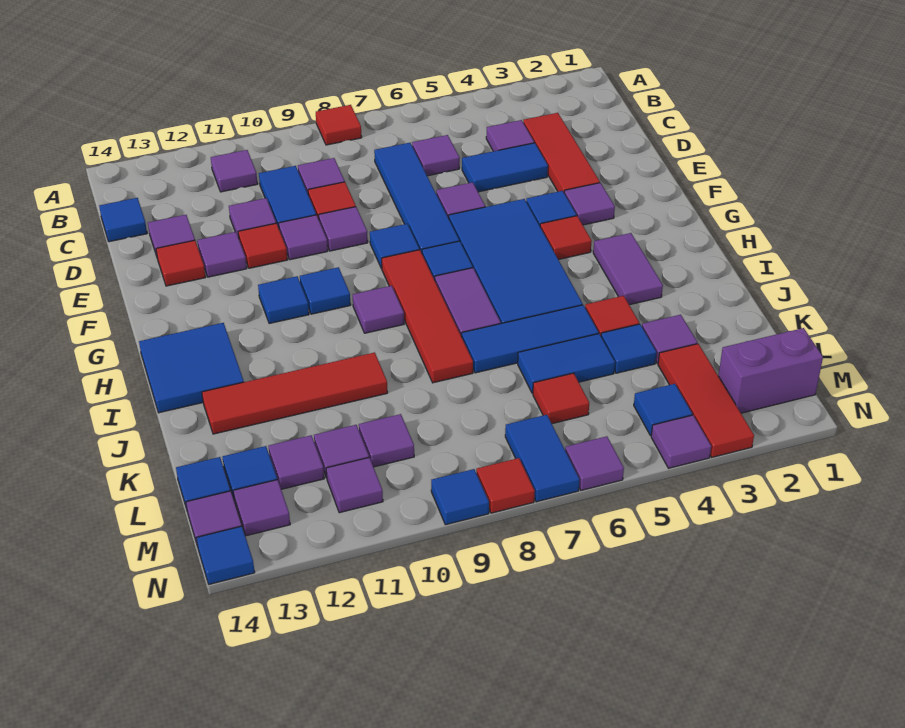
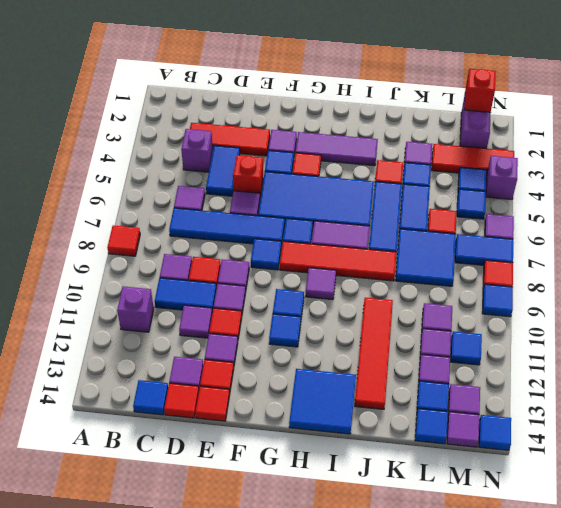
purple 1x1 tile [211,150,258,192] -> purple 1x1 brick [117,286,154,332]
purple 1x1 tile [486,120,534,151] -> purple 1x1 brick [181,129,213,172]
none -> red 1x1 tile [164,383,199,418]
none -> red 1x1 brick [233,155,263,197]
none -> red 1x1 tile [195,386,230,421]
purple 1x2 tile [593,233,663,305] -> purple 1x3 tile [295,132,378,166]
none -> blue 2x2 tile [395,229,456,286]
none -> red 1x1 brick [464,69,496,112]
none -> blue 1x1 tile [457,189,486,219]
purple 1x1 tile [326,458,383,513] -> blue 1x1 tile [450,331,482,365]
purple 1x1 tile [651,415,711,468] -> purple 1x1 brick [486,156,518,200]

